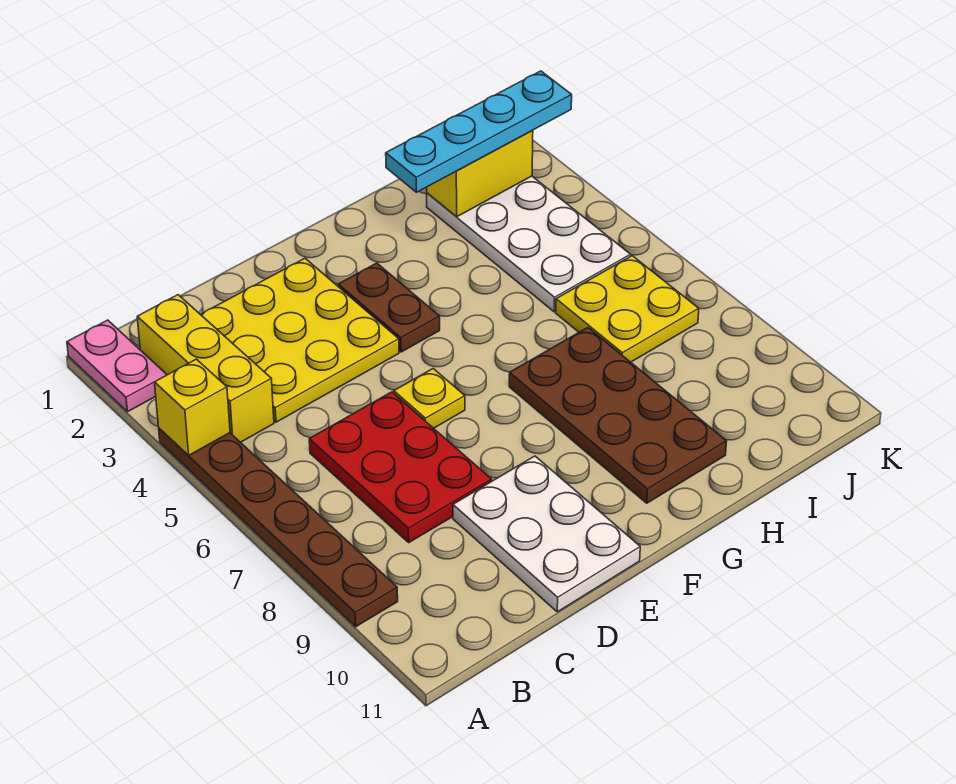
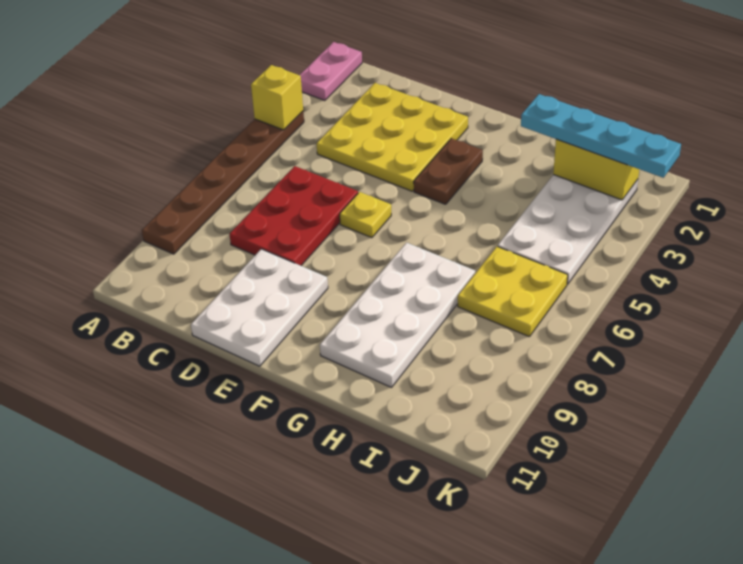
yellow 1x3 brick [137,295,274,442] -> none
brown 2x4 plate [509,328,727,503] -> white 2x4 plate [320,243,475,388]

